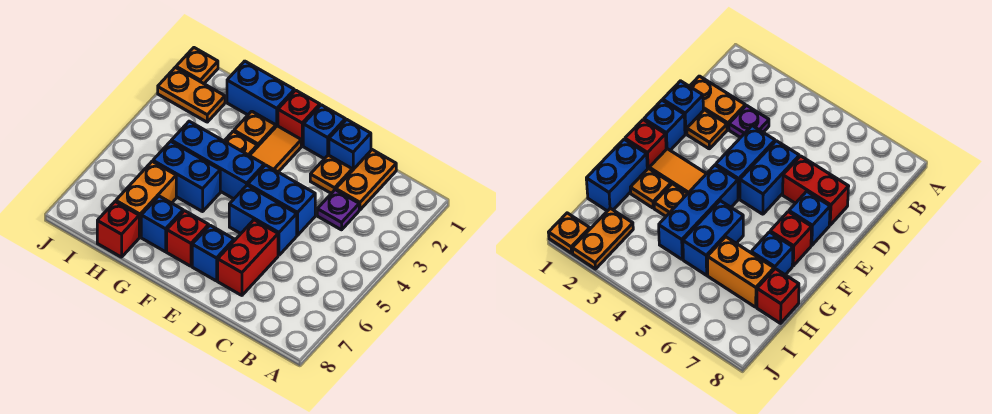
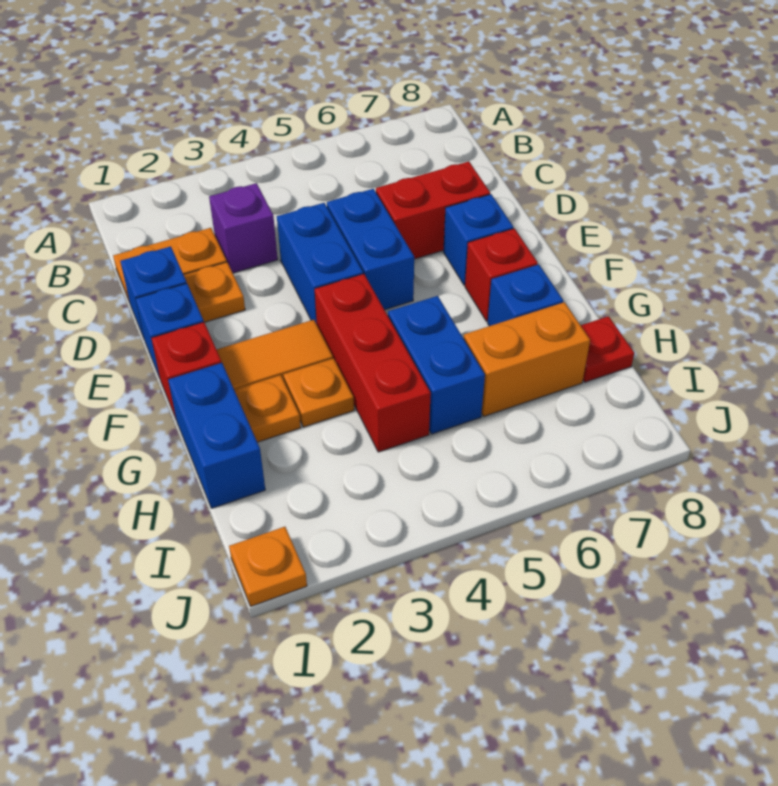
purple 1x1 plate [317,190,359,230] -> purple 1x1 brick [209,183,278,273]
blue 1x3 brick [171,121,264,199] -> red 1x3 brick [315,274,431,452]
red 1x1 brick [97,202,139,257] -> red 1x1 plate [581,316,634,382]
orange 1x2 plate [158,67,225,122] -> none

